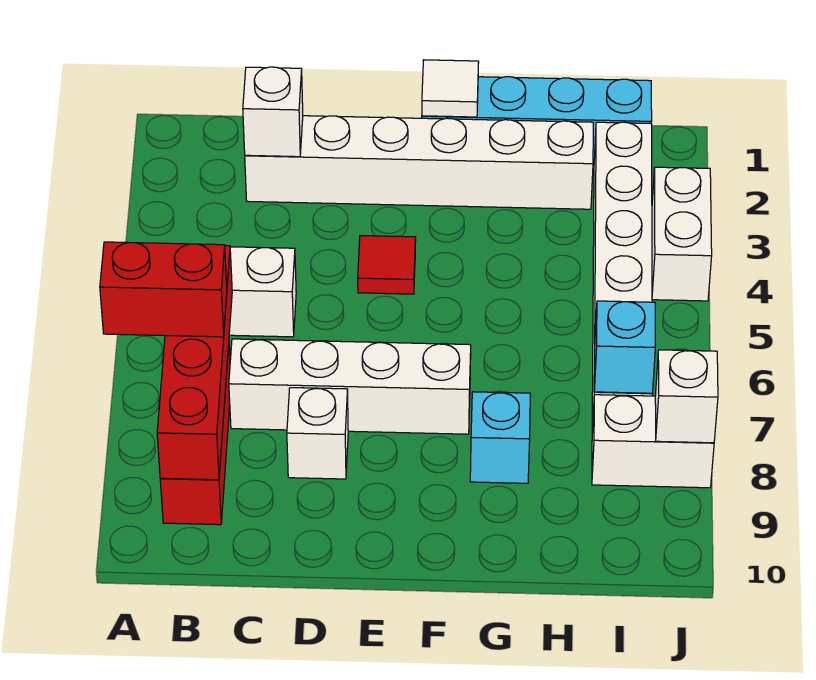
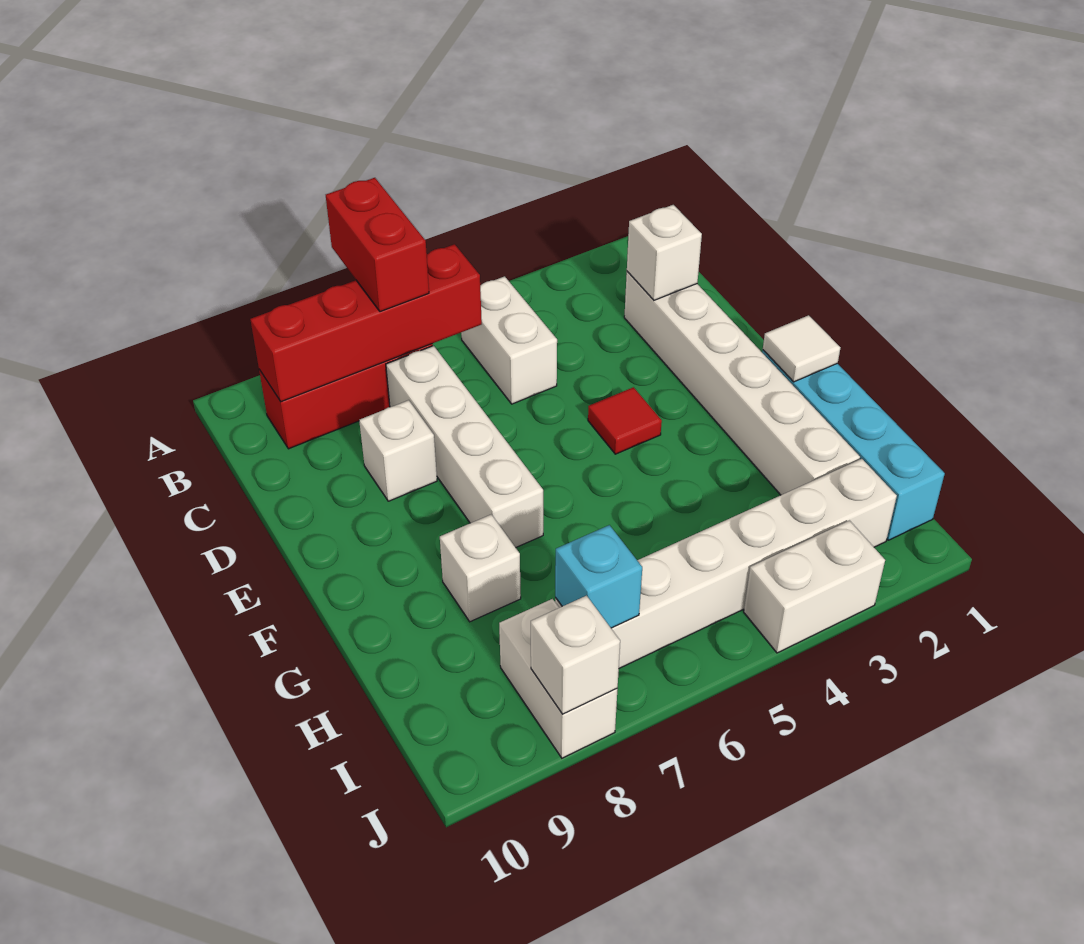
cyan 1x1 brick [470,392,530,483] -> white 1x1 brick [440,514,521,622]

